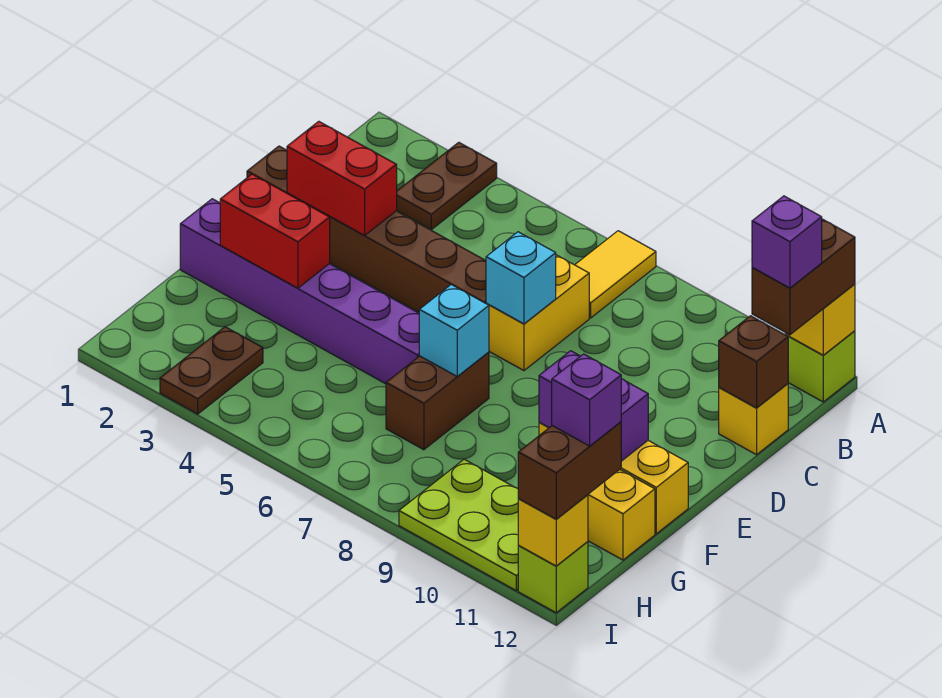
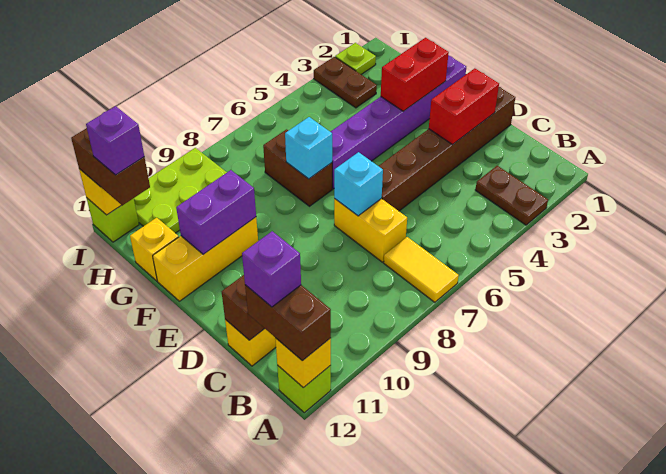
none -> lime 1x1 plate [335,43,376,75]

